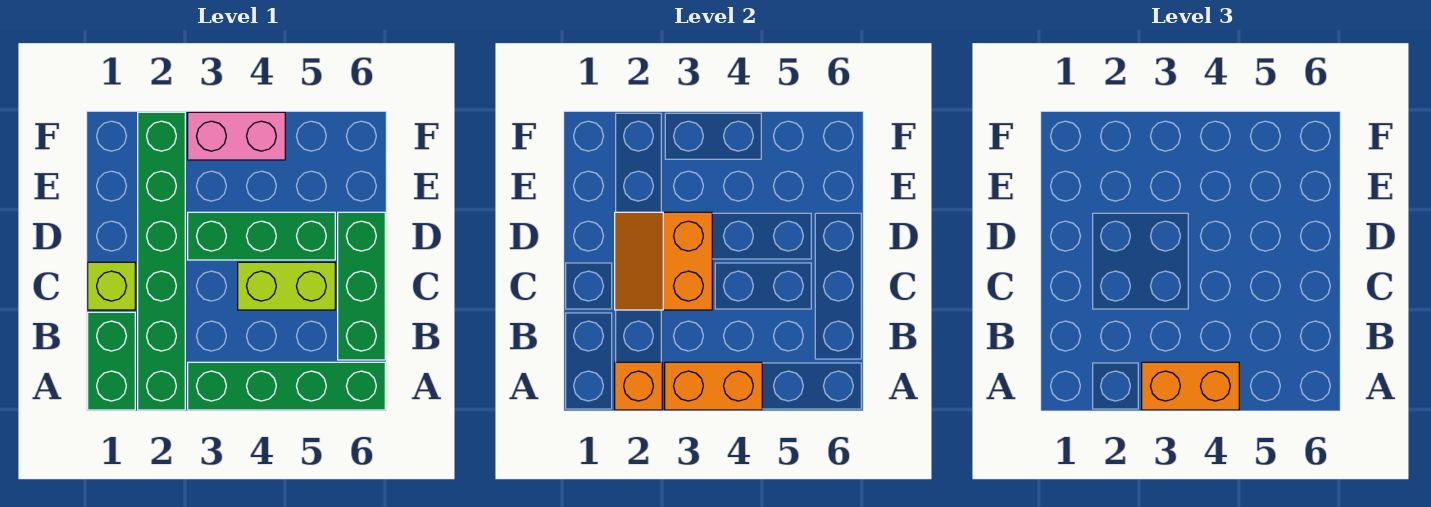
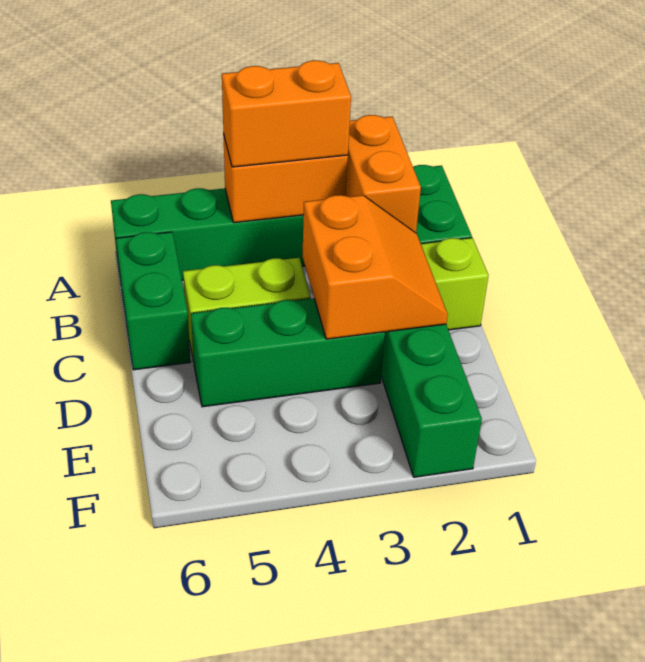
orange 1x1 brick [615,362,662,410] -> orange 1x2 brick [346,115,421,233]
green 1x3 brick [338,212,385,360] -> green 1x2 brick [116,232,191,370]
pink 1x2 brick [188,112,285,160] -> none

